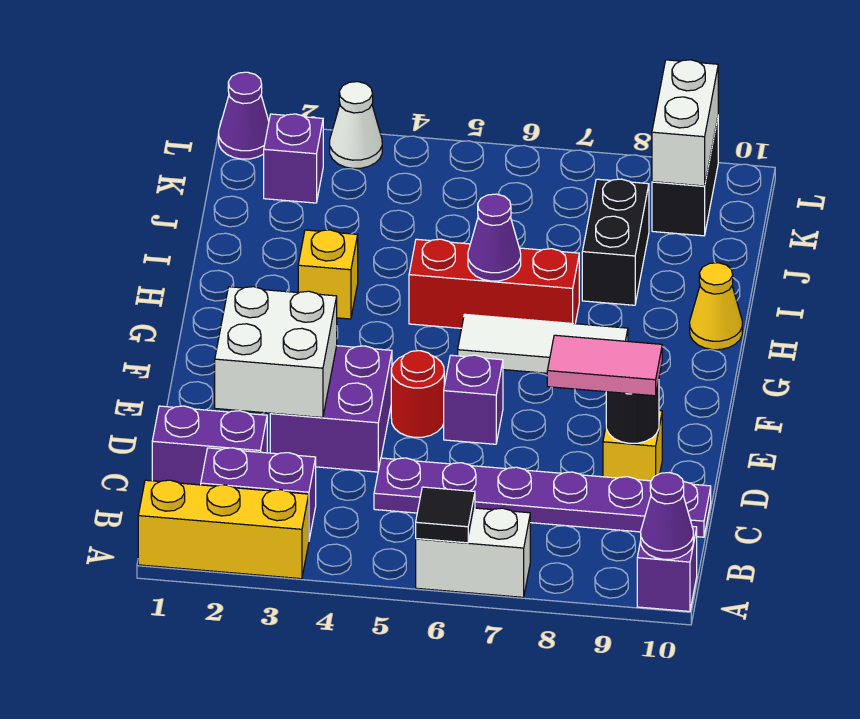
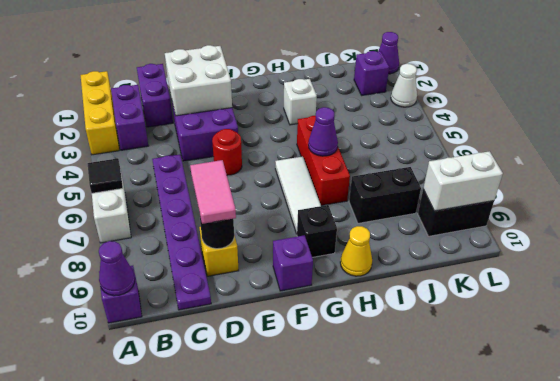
purple 1x1 brick [444,355,503,444] -> purple 1x1 brick moved to [273,235,313,291]
none -> black 1x1 brick [297,205,337,257]
yellow 1x1 brick [298,230,358,319] -> white 1x1 brick [284,79,317,125]

